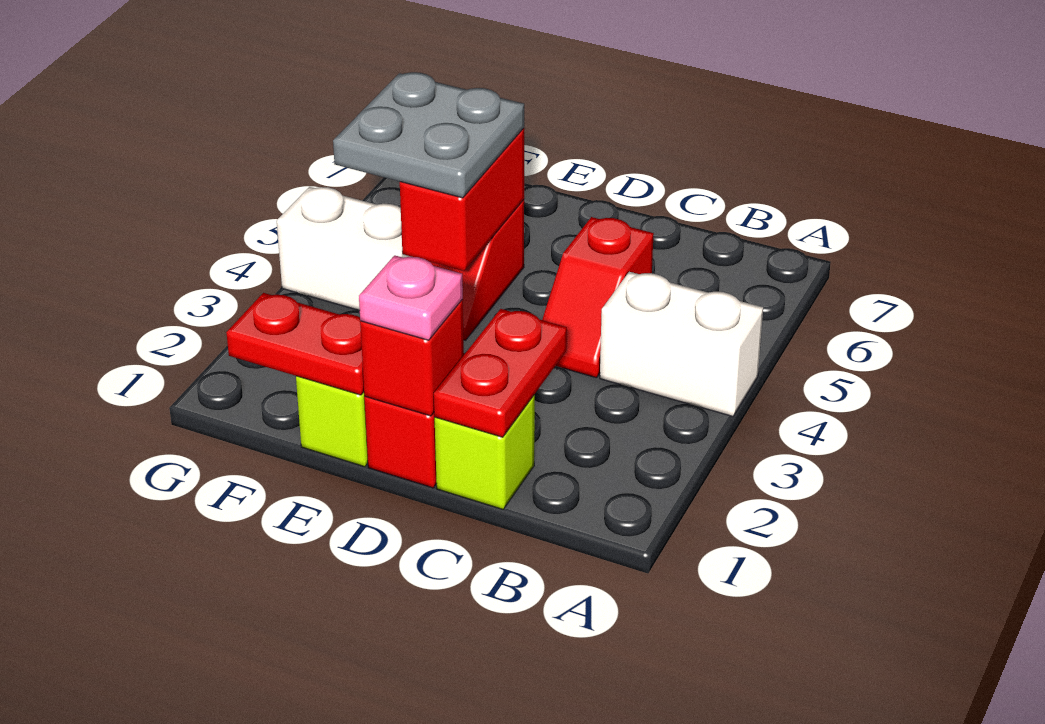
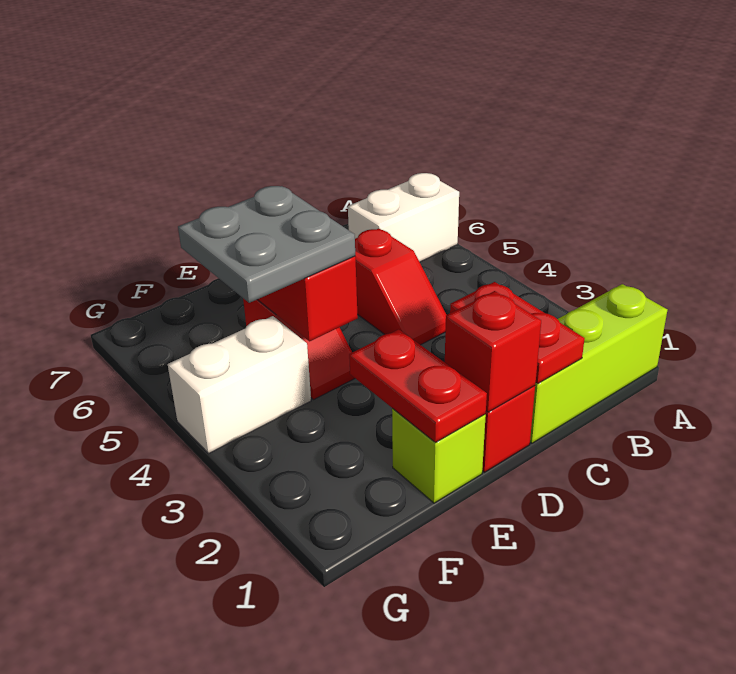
white 1x2 brick [600,272,763,416] -> white 1x2 brick moved to [348,173,459,262]
lime 1x1 brick [435,395,535,509] -> lime 1x3 brick [530,284,667,443]
pink 1x1 plate [359,255,463,340] -> none
red 1x2 plate [226,293,364,395] -> red 1x2 plate turned to [349,329,487,443]

